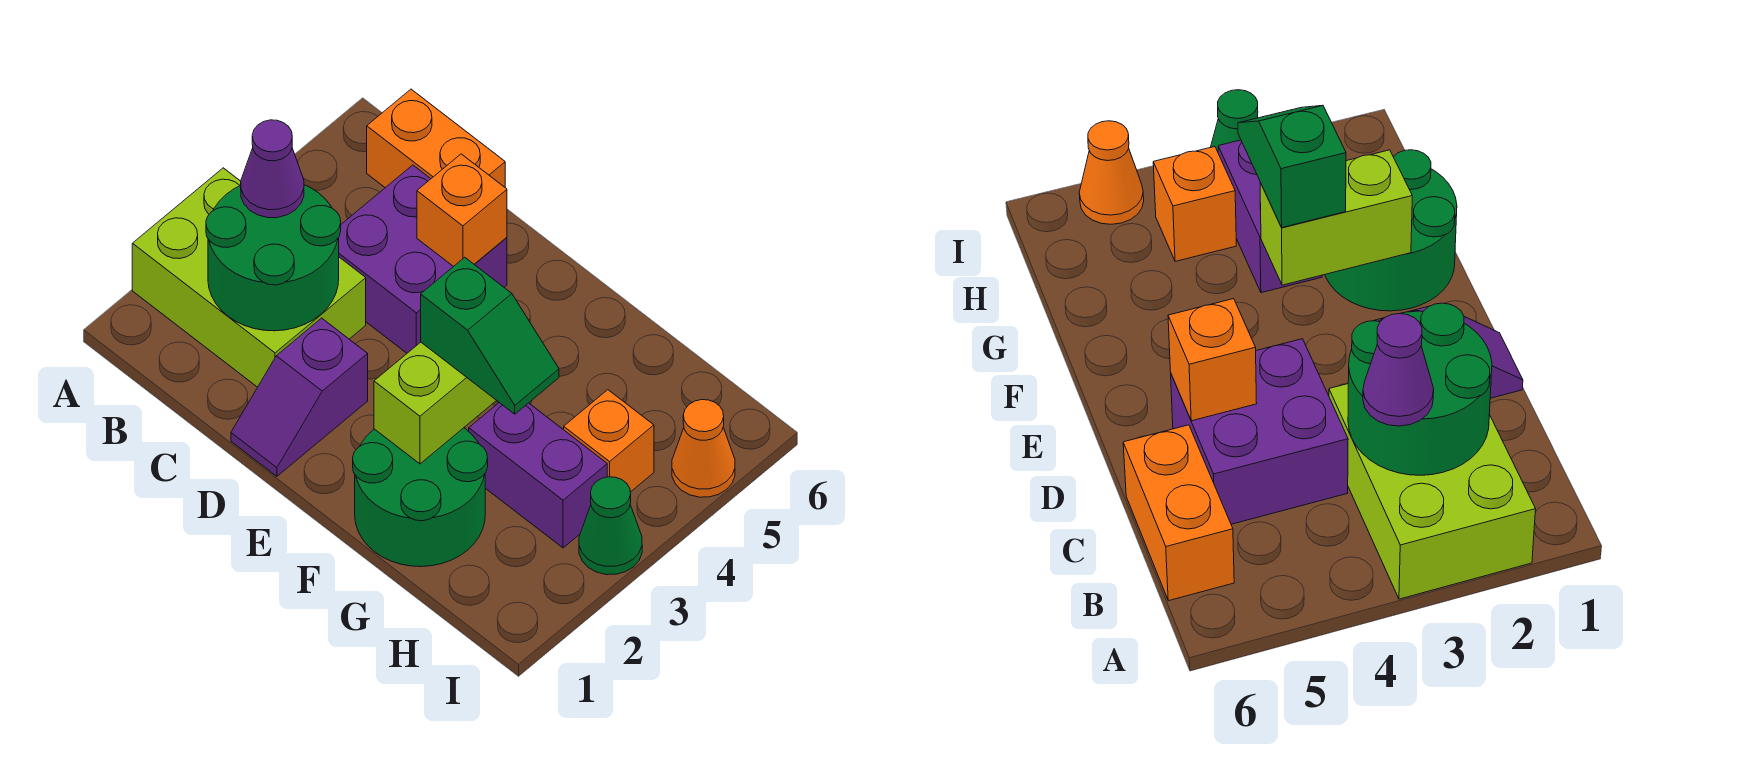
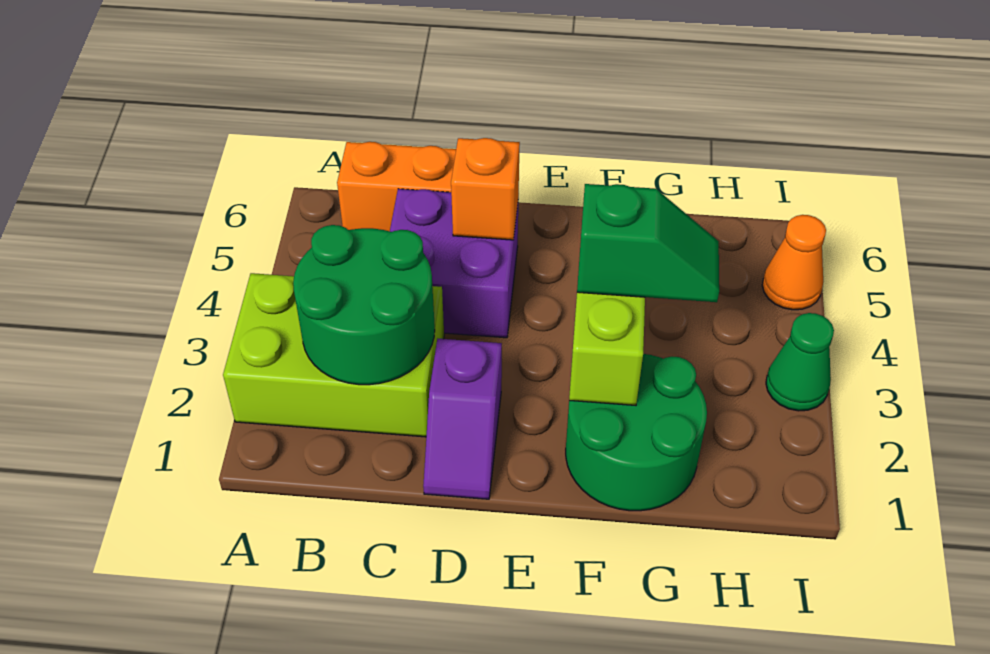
purple 1x1 cone [241,120,304,218] -> none
purple 1x2 brick [469,403,607,548] -> none
orange 1x1 brick [564,390,654,492] -> none

